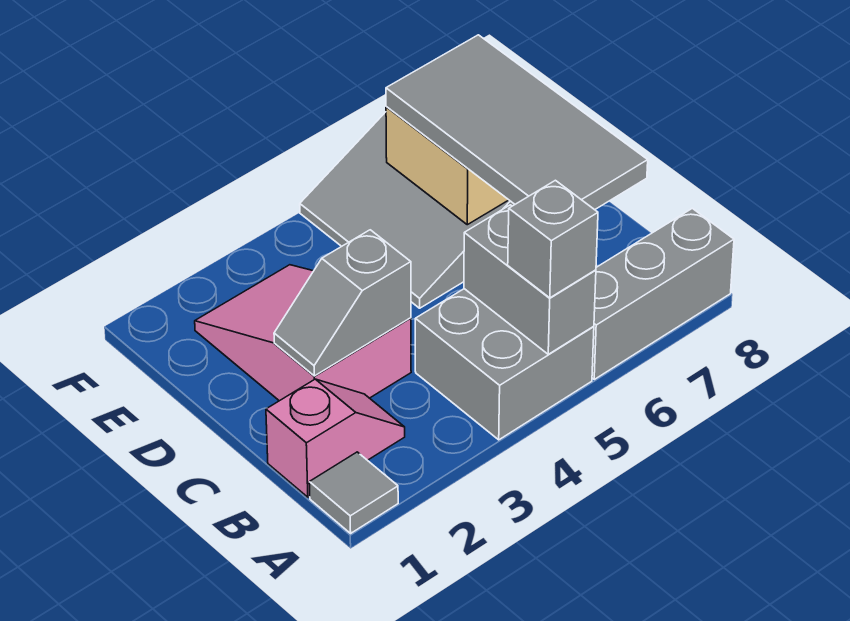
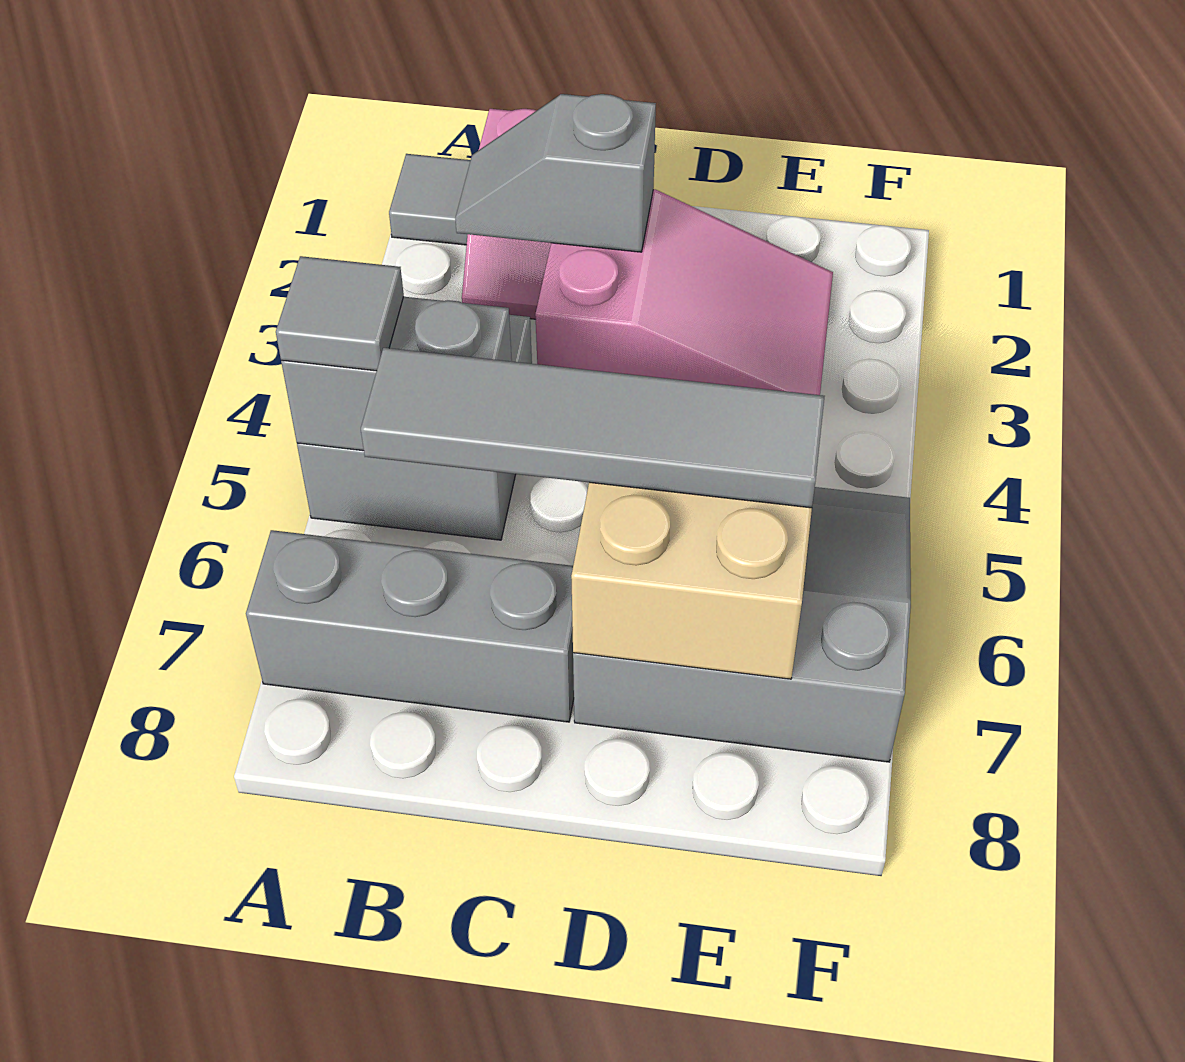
grey 1x1 brick [508,180,598,298] -> grey 1x1 tile [276,256,404,371]
grey 1x3 brick [592,208,734,379] -> grey 1x3 brick turned to [246,530,574,722]
grey 2x4 tile [386,35,648,210] -> grey 1x4 tile [361,348,825,508]
grey 1x2 slope [274,230,411,376] -> grey 1x2 slope turned to [455,94,656,252]

